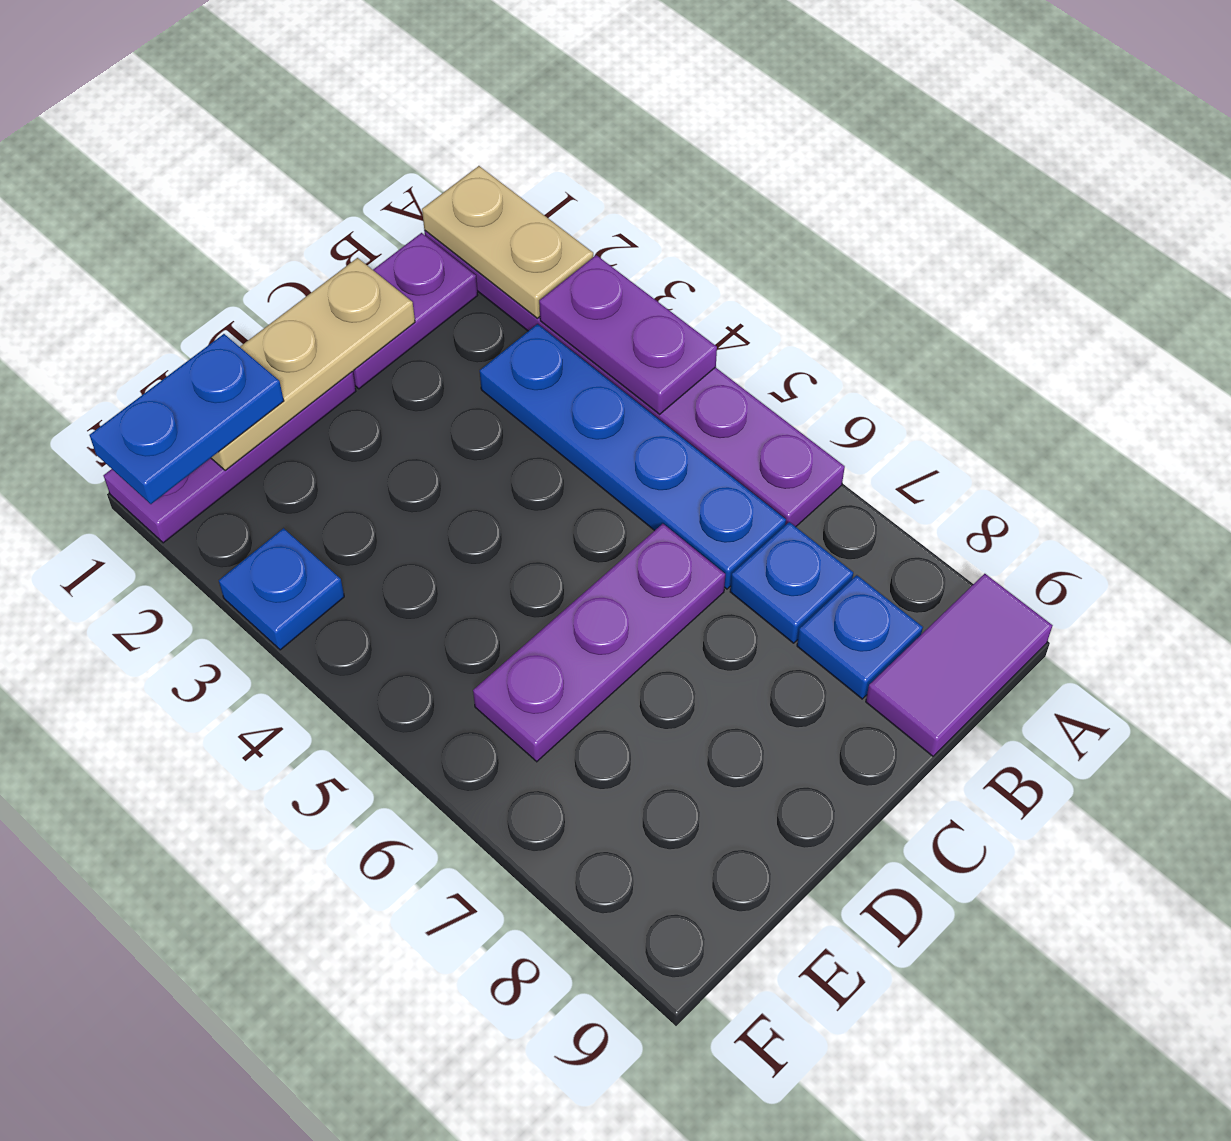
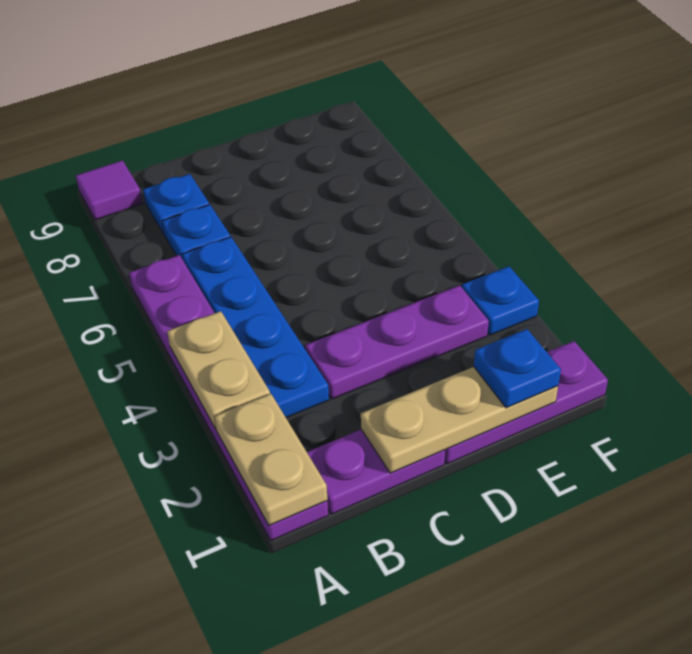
purple 1x2 plate [539,255,717,414] -> tan 1x2 plate [167,311,270,429]
purple 1x2 tile [866,574,1053,756] -> purple 1x1 tile [76,160,143,220]
purple 1x3 plate [473,524,725,762] -> purple 1x3 plate moved to [305,285,489,399]
blue 1x2 plate [89,334,284,504] -> blue 1x1 plate [474,329,561,408]

